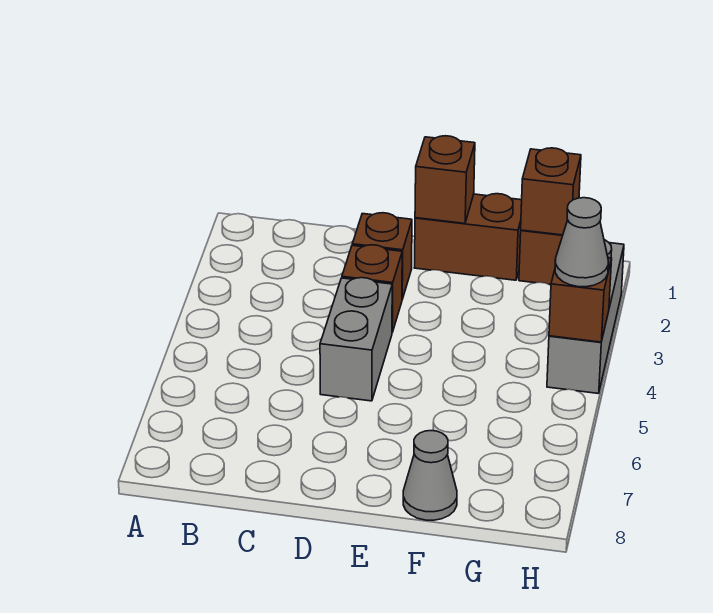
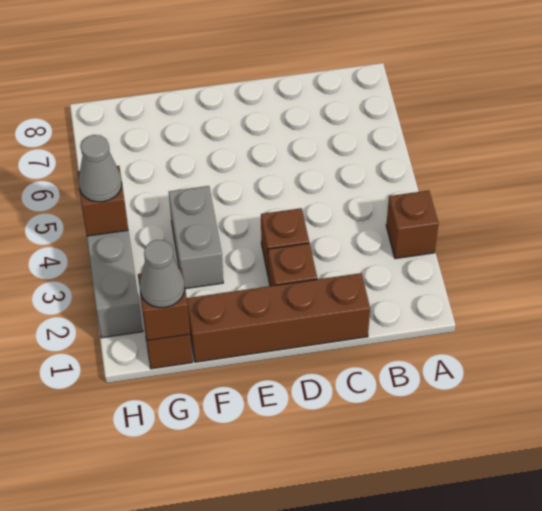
grey 1x2 brick [320,278,392,401] -> grey 1x2 brick moved to [169,186,223,289]
brown 1x2 brick [414,194,522,280] -> brown 1x4 brick [187,273,370,362]
brown 1x1 brick [415,136,475,223] -> brown 1x1 brick moved to [386,191,438,259]
grey 1x1 cone [403,431,457,520] -> grey 1x1 cone moved to [139,240,185,308]

